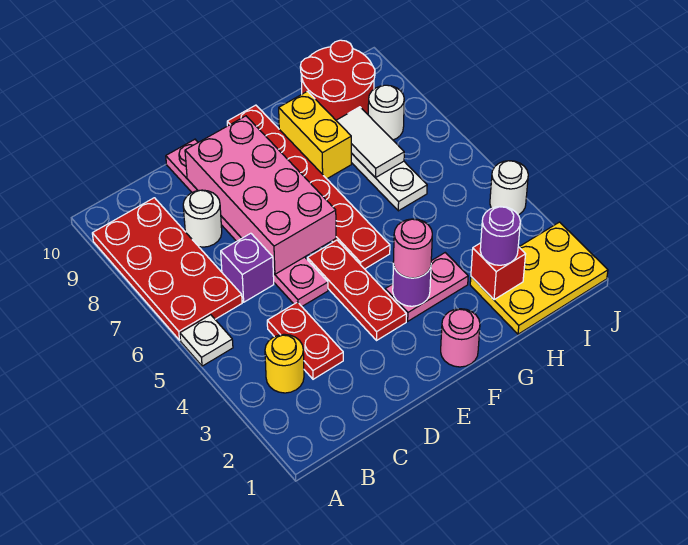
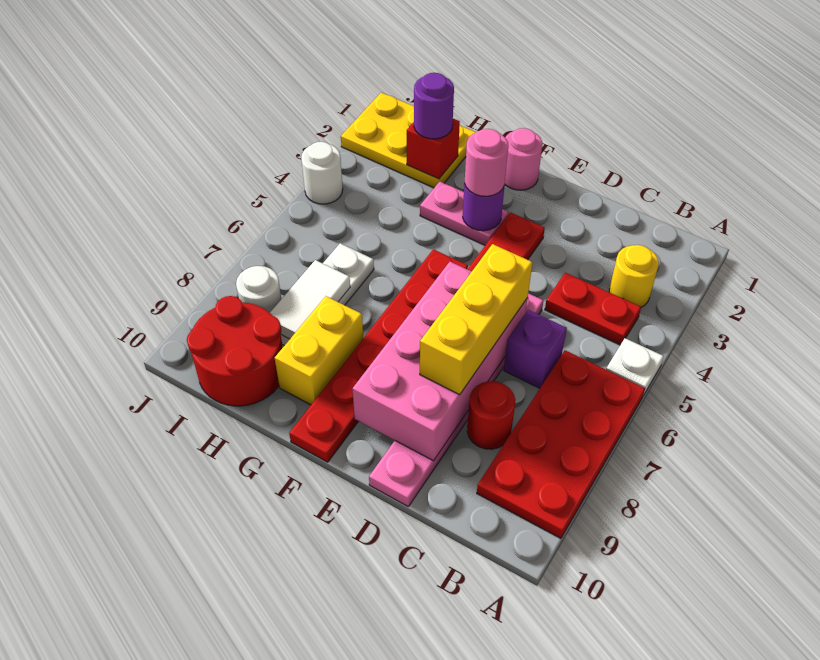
red 1x2 plate [267,302,343,379] -> red 1x2 plate turned to [545,273,641,345]
white 1x1 round brick [183,190,222,247] -> red 1x1 round brick [467,381,515,449]
none -> yellow 1x3 brick [420,244,532,395]

